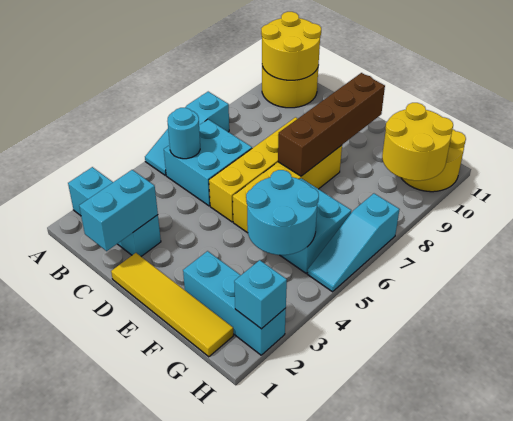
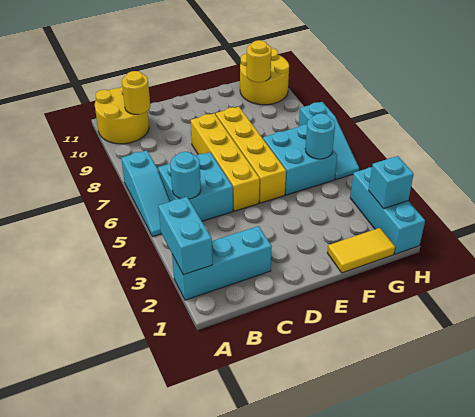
yellow 2x2 round brick [261,12,321,80] -> yellow 1x1 round brick [122,71,150,114]
cyan 1x2 brick [79,170,158,251] -> cyan 1x2 brick moved to [158,197,212,275]
yellow 1x4 tile [111,253,233,357] -> yellow 1x2 tile [327,228,395,273]
brown 1x4 brick [278,73,385,176] -> none
cyan 1x3 brick [183,251,286,355] -> cyan 1x3 brick turned to [350,167,425,254]
cyan 2x2 round brick [246,170,319,255] -> cyan 1x1 round brick [305,113,335,159]
yellow 2x2 round brick [382,103,453,181] -> yellow 1x1 round brick [247,40,271,82]

